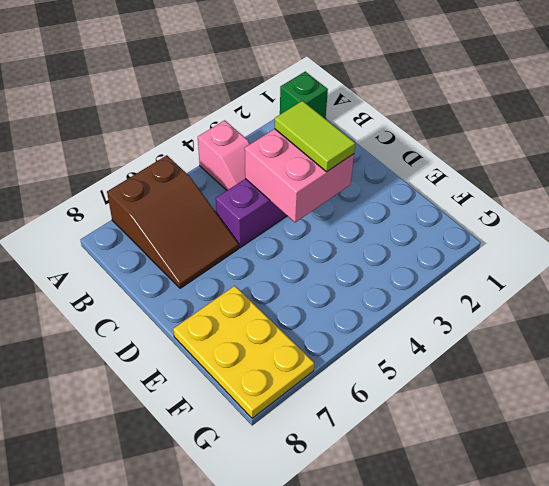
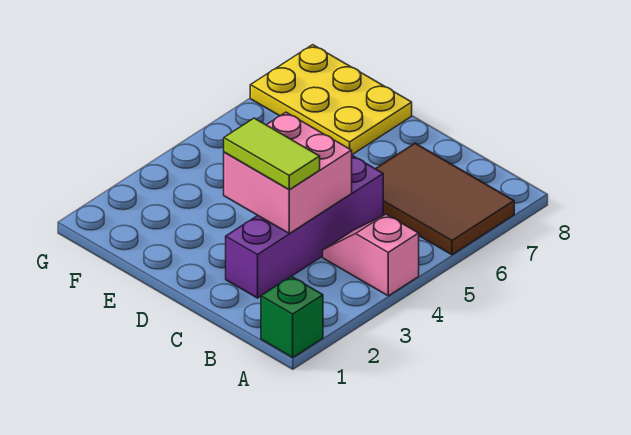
brown 2x3 slope [107,155,239,288] -> brown 2x3 tile [376,143,514,255]

